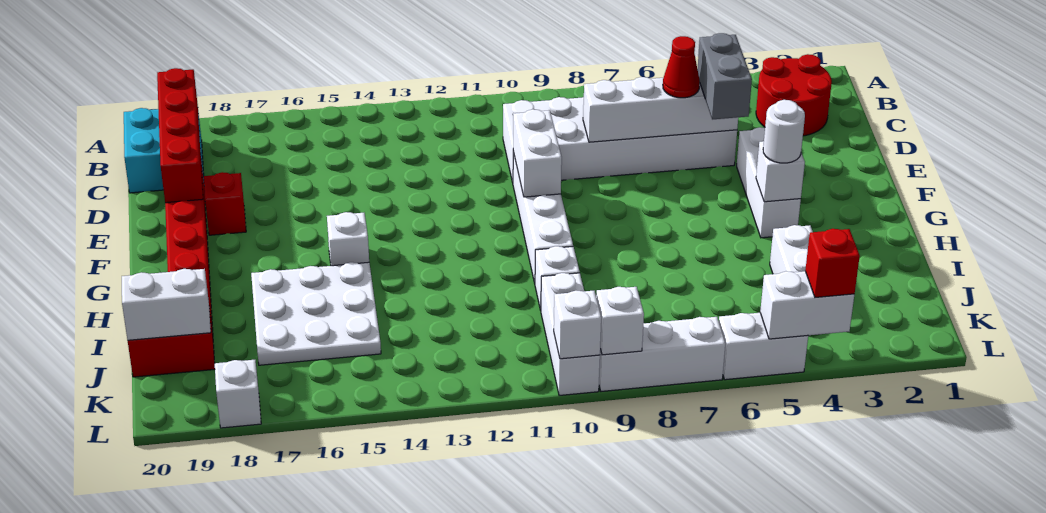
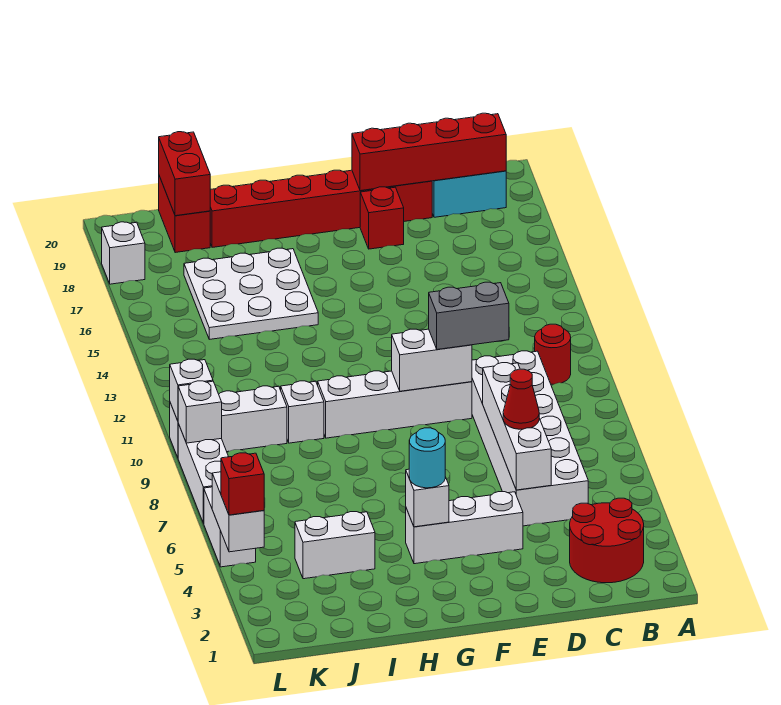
none -> red 1x1 round brick [535,324,571,384]
grey 1x2 brick [698,33,752,119] -> grey 1x2 brick moved to [429,282,509,349]
white 1x1 round brick [763,100,805,163] -> cyan 1x1 round brick [409,428,445,488]
white 1x1 brick [327,212,369,266] -> none
white 1x2 brick [122,269,211,340] -> red 1x2 brick [159,132,210,216]

